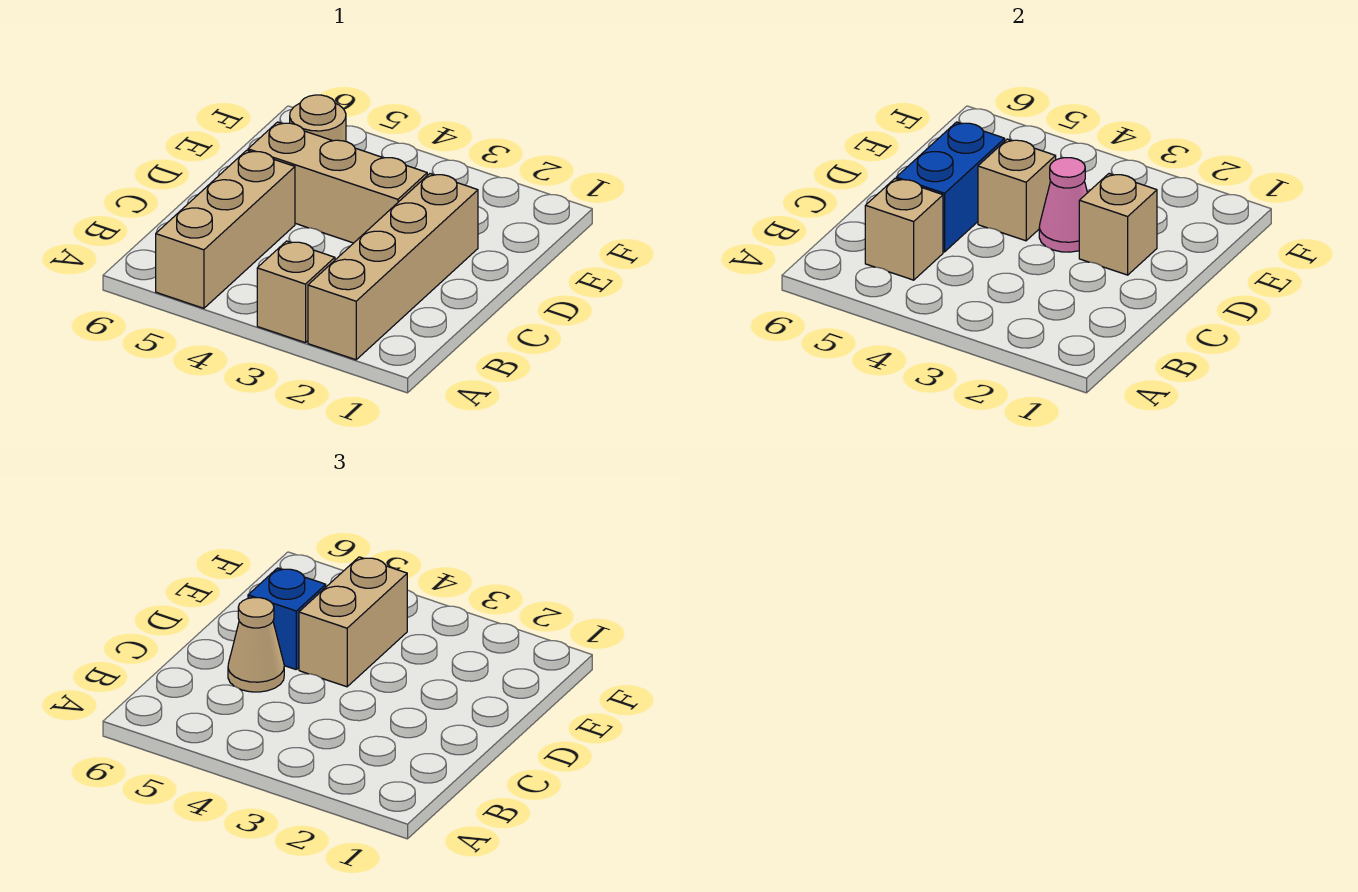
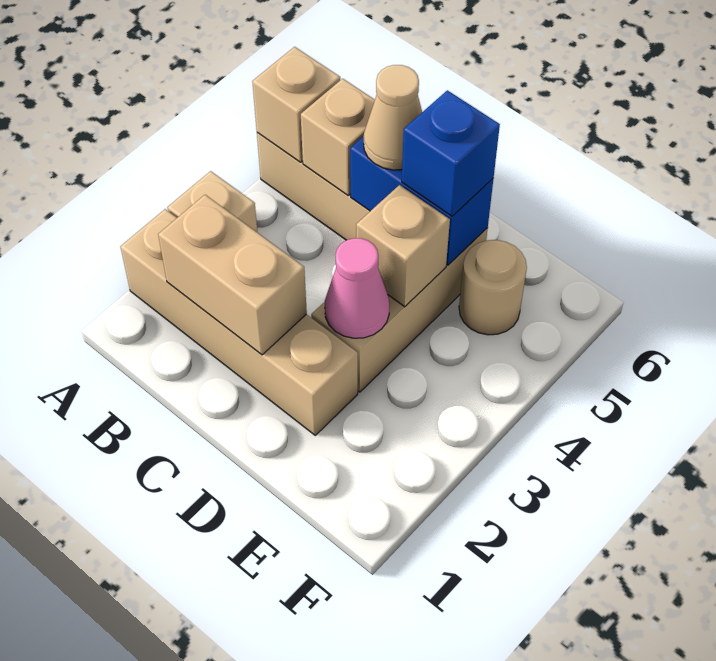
tan 1x1 brick [1079,174,1157,275] -> tan 1x1 brick moved to [252,47,340,162]
tan 1x2 brick [299,557,407,687] -> tan 1x2 brick moved to [158,195,307,355]

